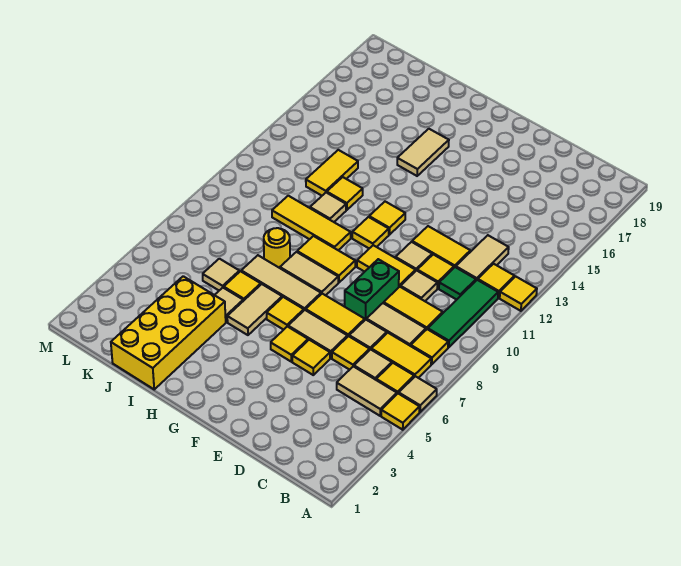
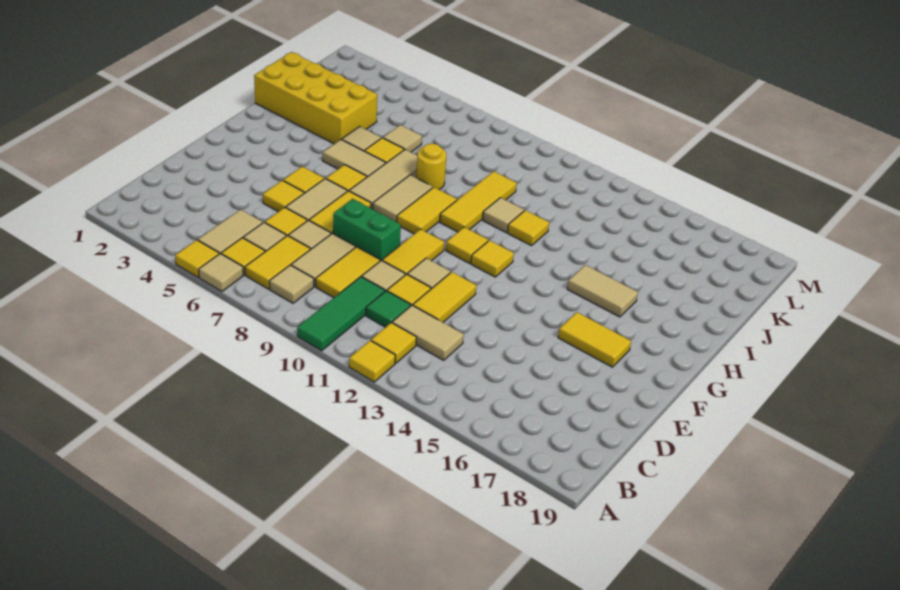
yellow 1x1 tile [411,329,448,364] -> tan 1x1 tile [269,265,314,303]
green 1x3 tile [428,280,498,347] -> green 1x3 tile turned to [297,277,385,351]
yellow 1x2 tile [306,150,358,196] -> yellow 1x2 tile moved to [558,312,631,367]

